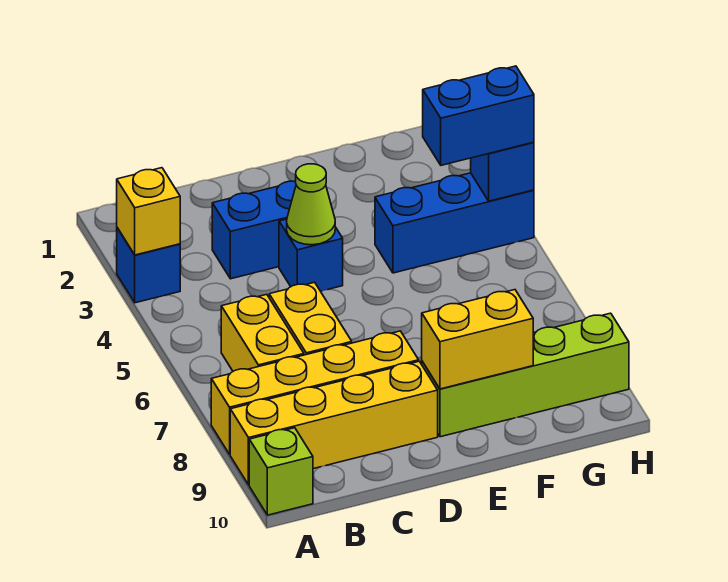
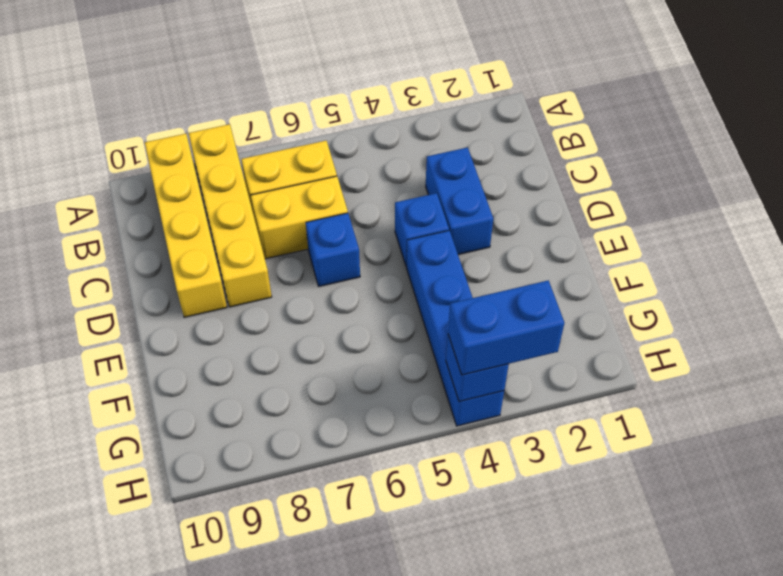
blue 1x1 brick [117,228,180,303] -> blue 1x1 brick moved to [306,213,360,286]
yellow 1x1 brick [117,168,180,255] -> none
lime 1x1 brick [249,428,313,515] -> none
lime 1x1 cone [287,164,335,245] -> none
lime 1x4 brick [422,313,629,437] -> none
yellow 1x2 brick [422,290,533,389] -> none
blue 1x3 brick [375,173,534,273] -> blue 1x4 brick [407,231,504,426]
blue 1x2 brick [423,66,534,165] -> blue 1x2 brick turned to [448,280,564,375]

